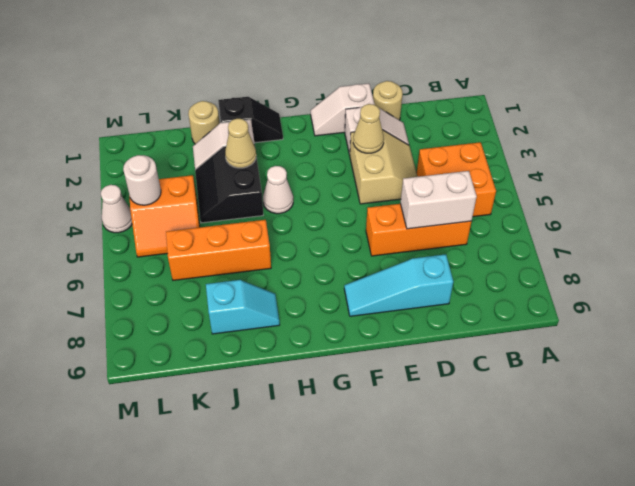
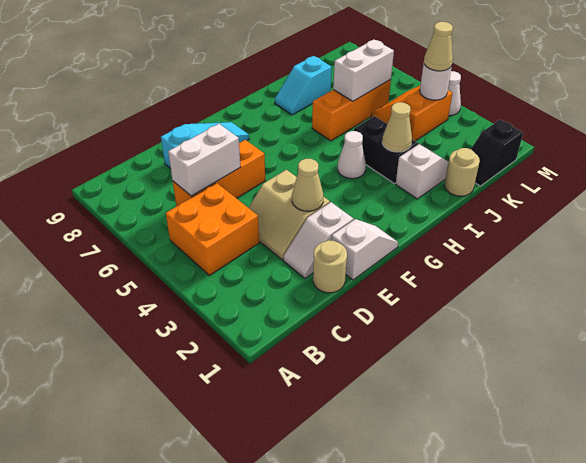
black 1x2 slope [218,97,283,143] -> black 1x2 slope moved to [471,120,523,186]
none -> white 1x2 brick [333,40,394,101]
none -> tan 1x1 cone [424,22,453,71]

